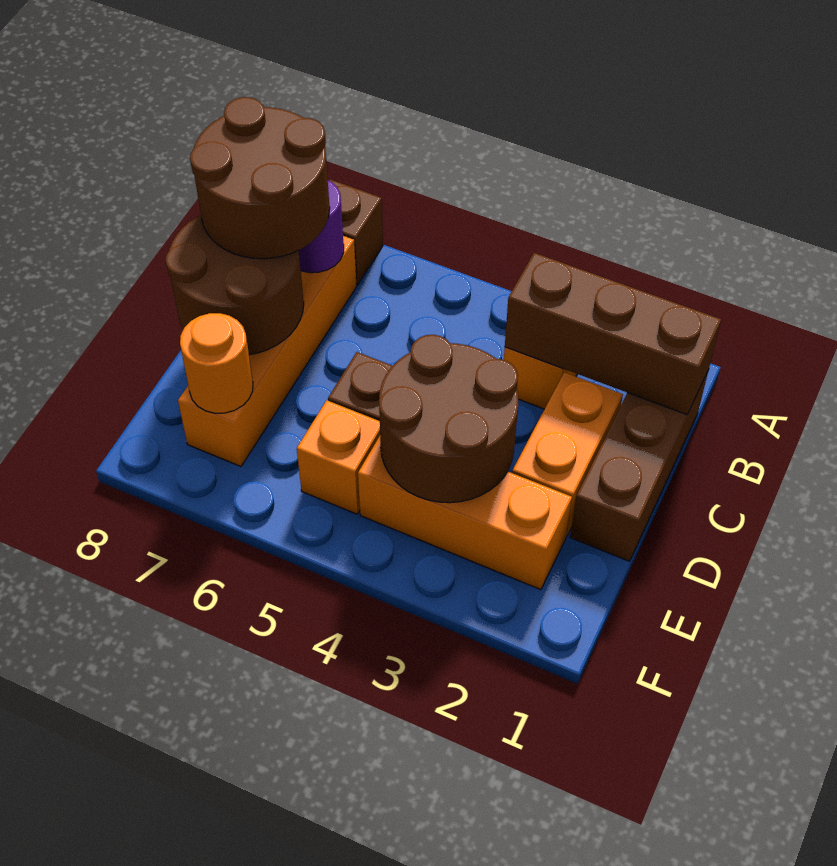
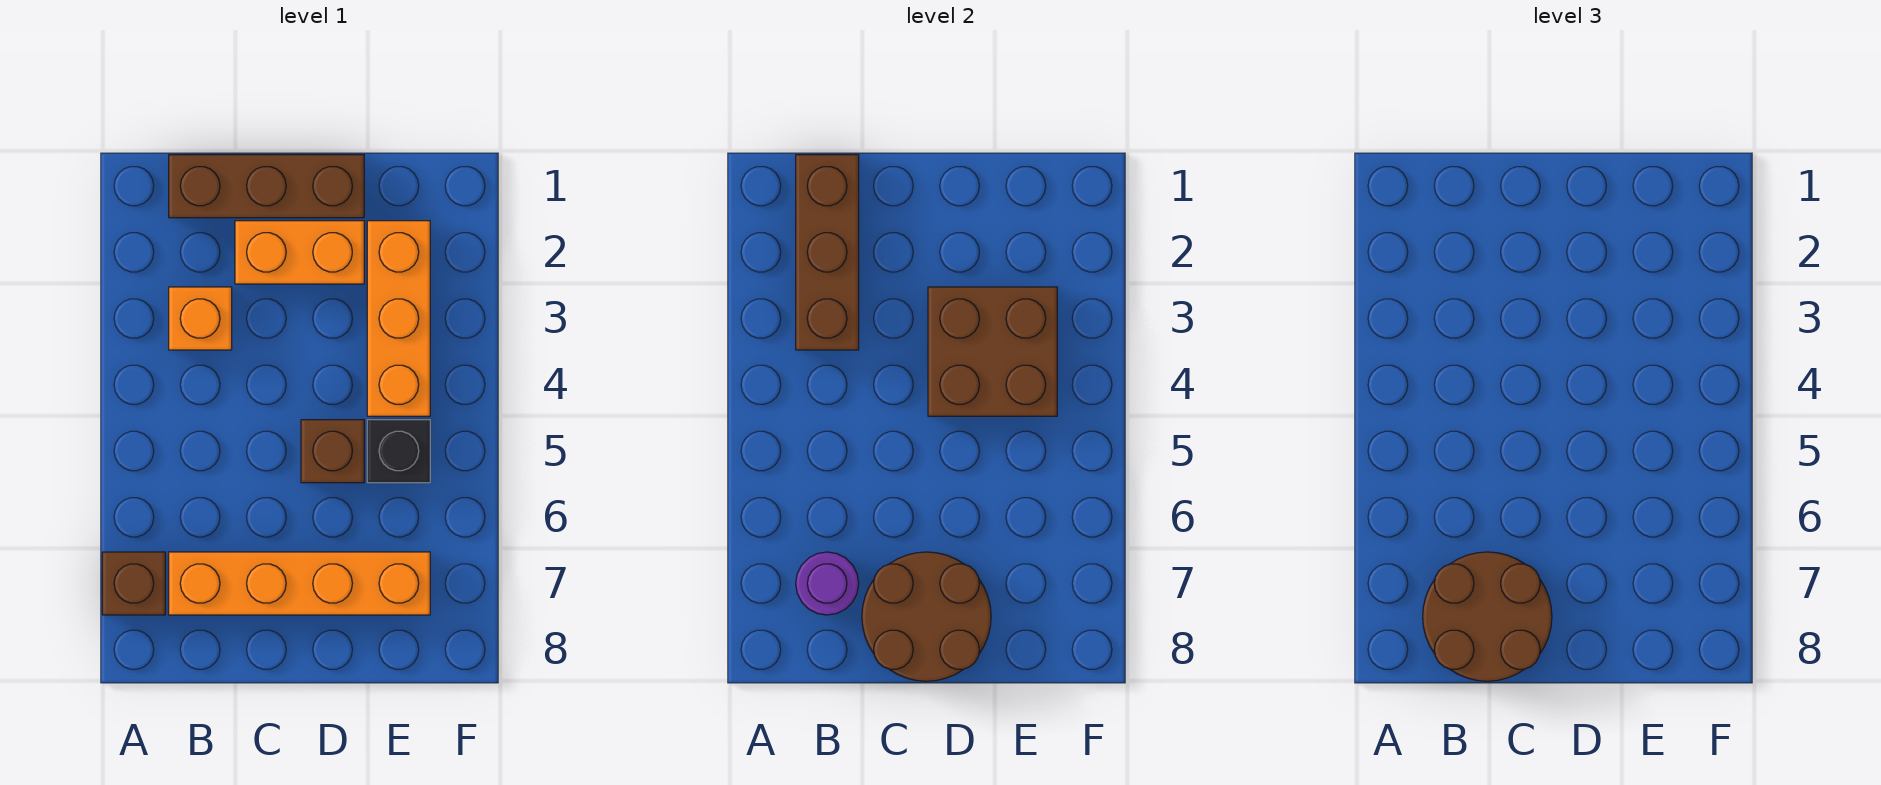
brown 2x2 round brick [379,335,518,503] -> brown 2x2 brick [928,287,1057,416]
orange 1x1 brick [297,400,380,514] -> black 1x1 brick [367,420,430,483]
orange 1x1 round brick [180,313,253,413] -> none

